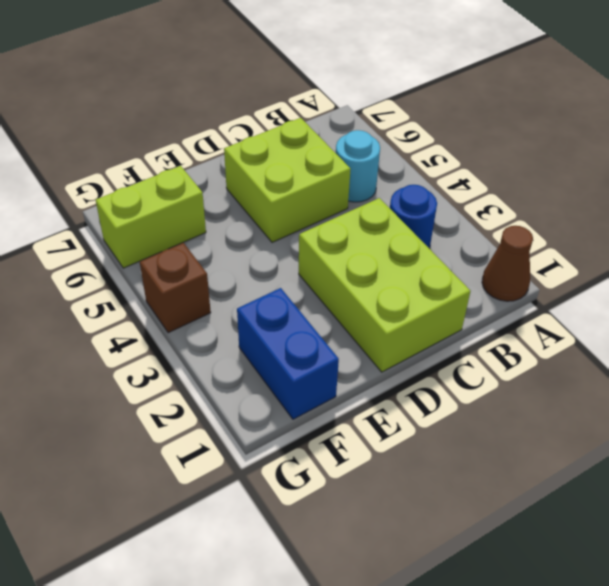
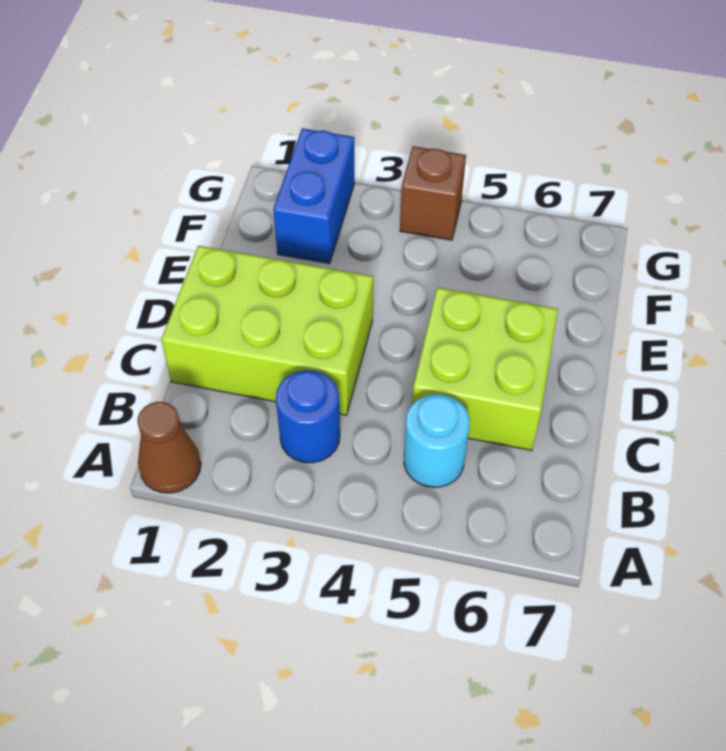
blue 1x2 brick [237,288,339,419] -> blue 1x2 brick turned to [273,129,355,264]
lime 1x2 brick [96,166,206,268] -> none

